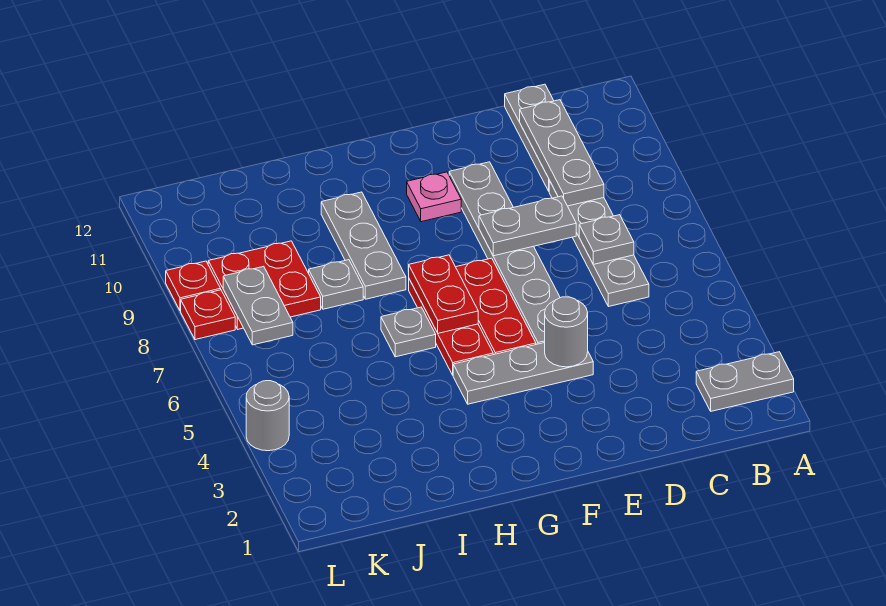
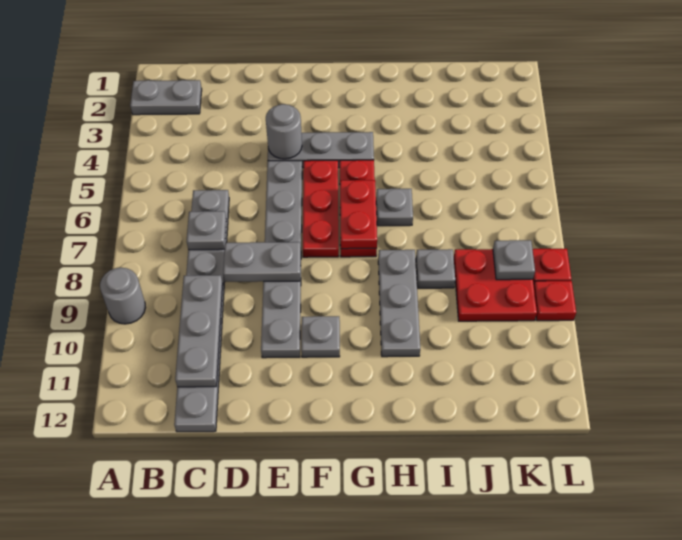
pink 1x1 plate [407,172,461,222] -> grey 1x1 plate [301,316,340,357]
grey 1x2 plate [223,266,293,345] -> grey 1x1 plate [493,240,535,280]
grey 1x1 round brick [246,381,289,451] -> grey 1x1 round brick moved to [100,268,146,324]

